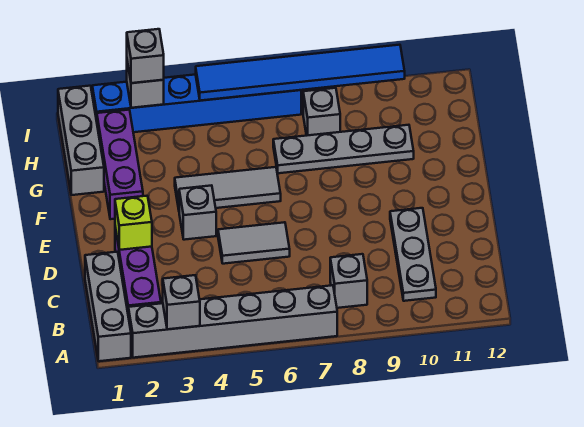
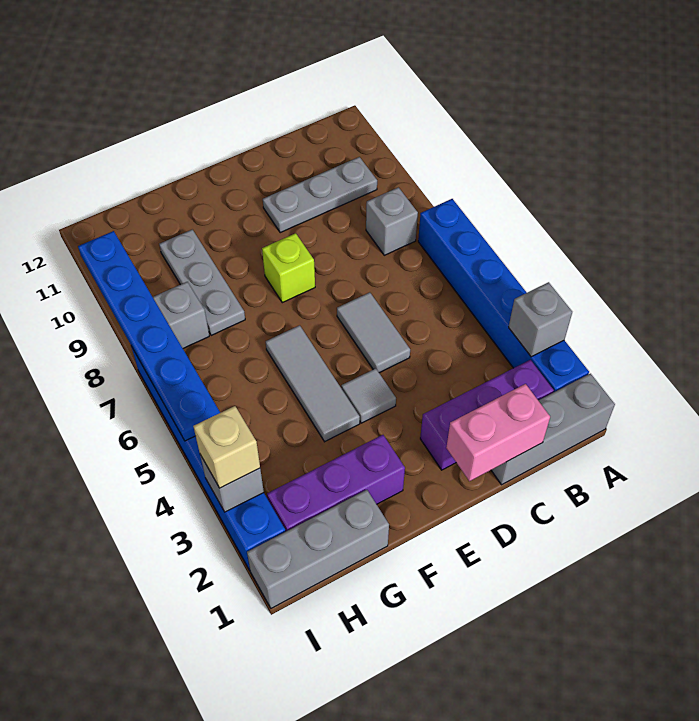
grey 1x6 brick [128,285,337,358] -> blue 1x6 brick [418,199,589,392]
none -> pink 1x2 brick [446,384,550,481]
lime 1x1 brick [115,196,152,250] -> lime 1x1 brick moved to [262,233,315,303]
grey 1x1 brick [179,185,216,240] -> grey 1x1 tile [341,368,396,423]
grey 1x4 plate [273,125,414,173] -> grey 1x3 plate [159,229,245,335]
grey 1x1 brick [127,29,164,83] -> tan 1x1 brick [193,406,260,488]
blue 1x6 tile [196,45,405,101] -> blue 1x6 plate [78,231,220,441]

